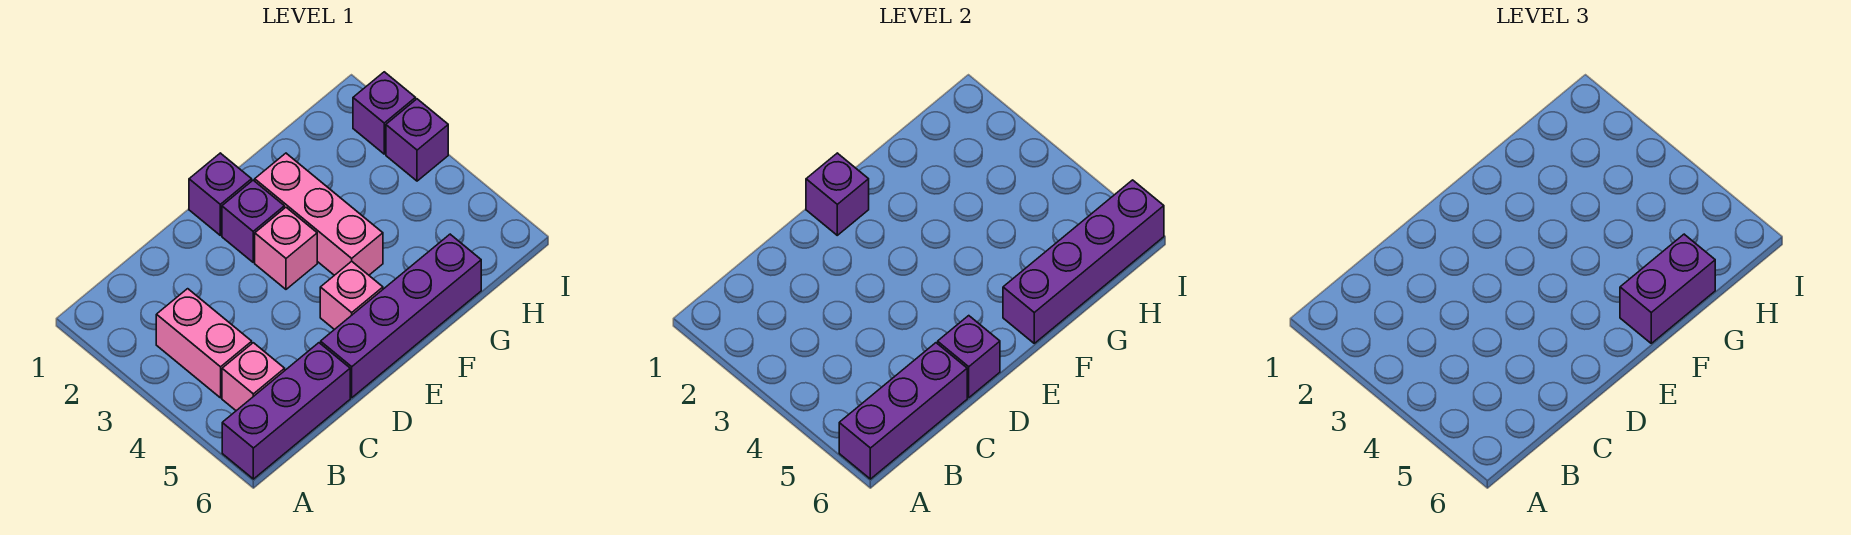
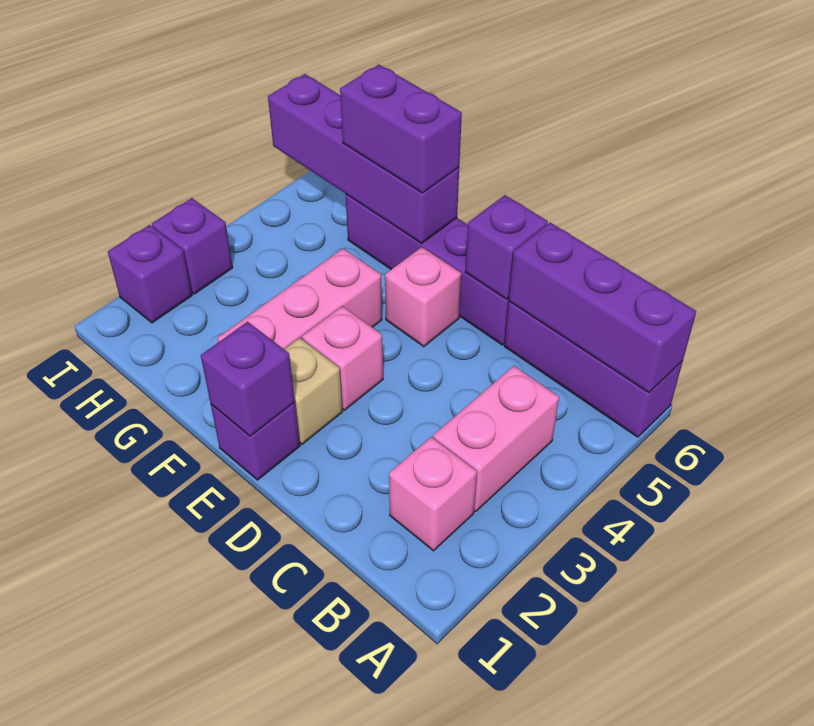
pink 1x1 brick [222,343,285,411] -> pink 1x1 brick moved to [389,437,477,551]
purple 1x1 brick [222,180,284,262] -> tan 1x1 brick [284,338,342,444]

